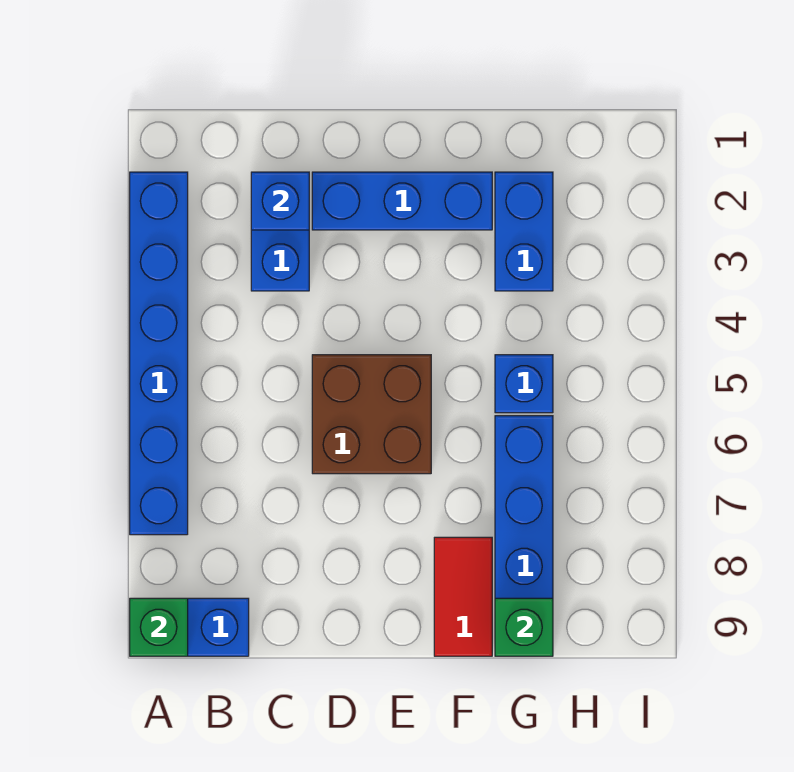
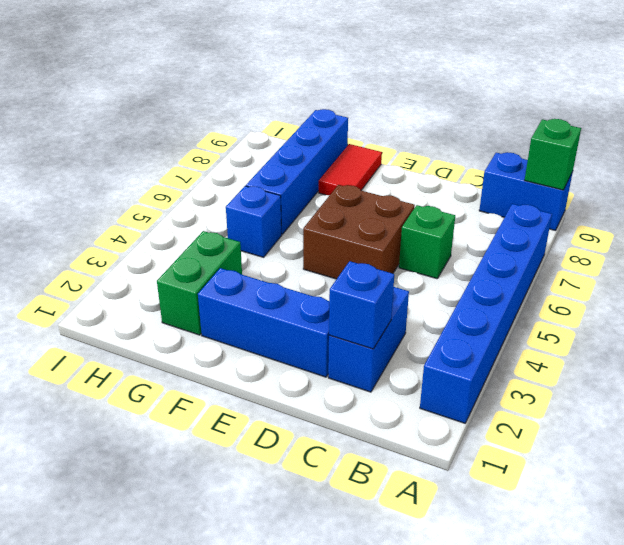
blue 1x2 brick [495,172,553,291] -> green 1x2 brick [157,231,242,335]
green 1x1 brick [495,598,553,656] -> green 1x1 brick moved to [399,205,455,279]

